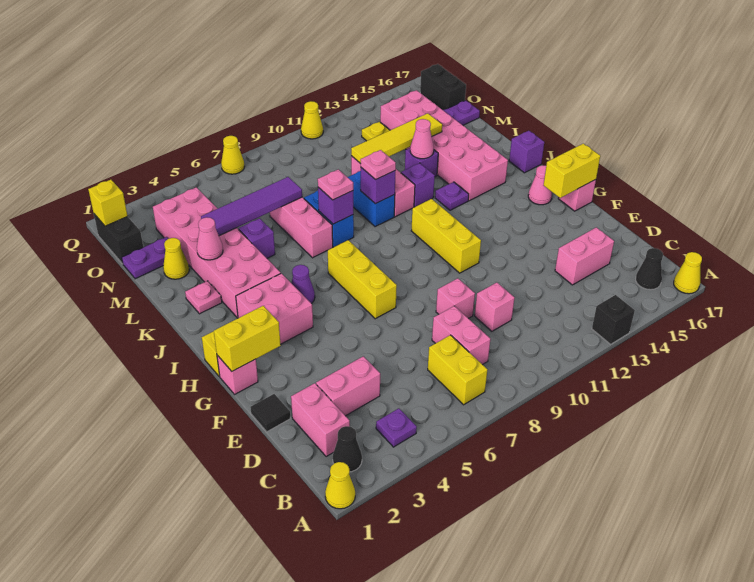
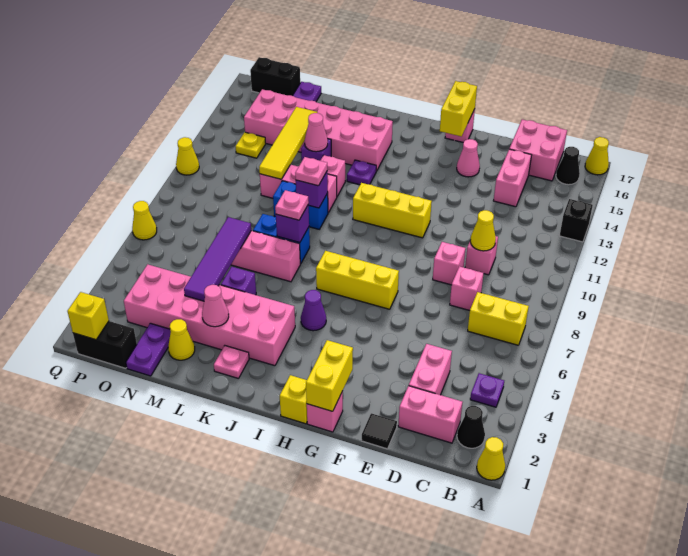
pink 1x2 brick [432,306,490,365] -> pink 1x1 brick [450,266,484,311]
none -> yellow 1x1 cone [470,210,496,251]
pink 2x2 brick [236,273,313,344] -> pink 2x2 brick moved to [509,119,567,181]
pink 1x1 cone [528,165,552,205] -> pink 1x1 cone moved to [457,139,480,177]
purple 1x1 brick [509,131,544,173] -> none
purple 1x1 brick [401,163,435,207] -> pink 1x1 brick [320,155,345,196]

